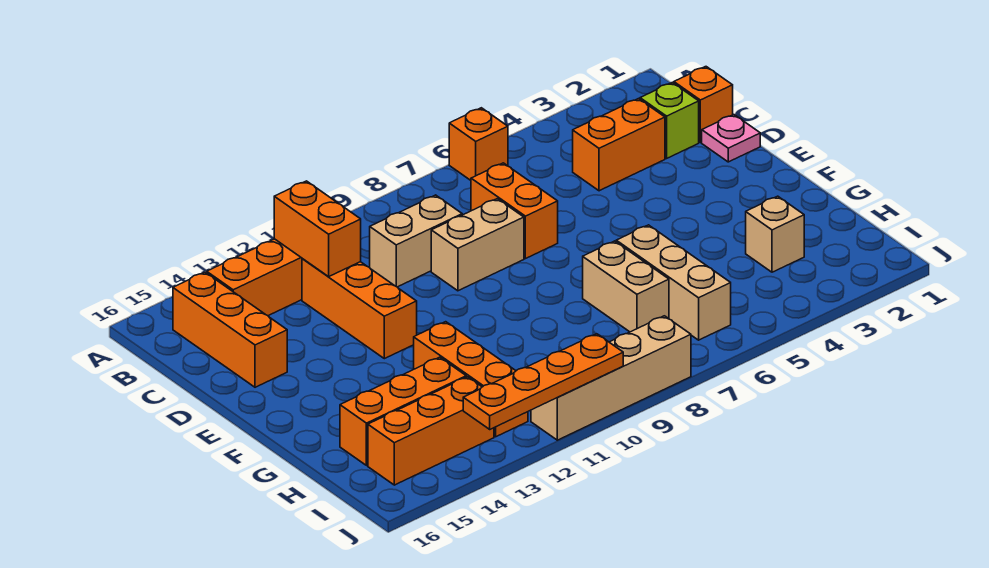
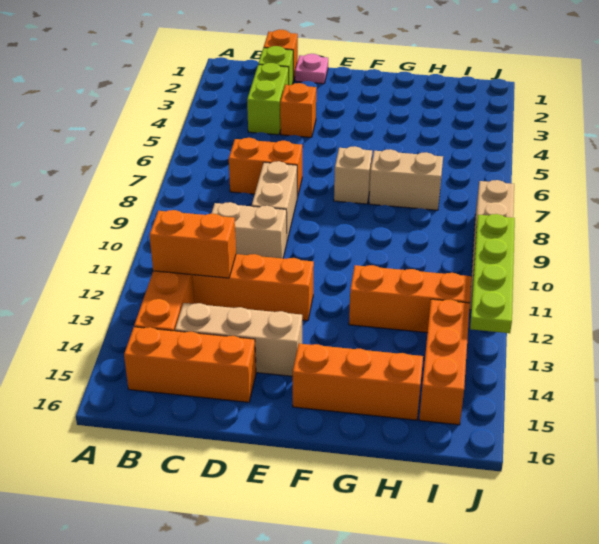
orange 1x1 brick [449,108,508,180] -> orange 1x1 brick moved to [280,83,316,137]
orange 1x2 brick [573,99,665,191] -> lime 1x2 brick [247,63,289,135]
tan 1x2 brick [370,195,462,287] -> tan 1x2 brick turned to [211,202,287,258]
tan 1x3 brick [616,225,731,340] -> tan 1x3 brick moved to [175,303,302,376]
tan 1x1 brick [746,196,804,272] -> tan 1x1 brick moved to [334,147,372,204]
orange 1x3 brick [340,357,466,466] -> orange 1x3 brick turned to [293,344,423,420]
orange 1x4 plate [463,334,623,429] -> lime 1x4 plate [470,214,515,333]

